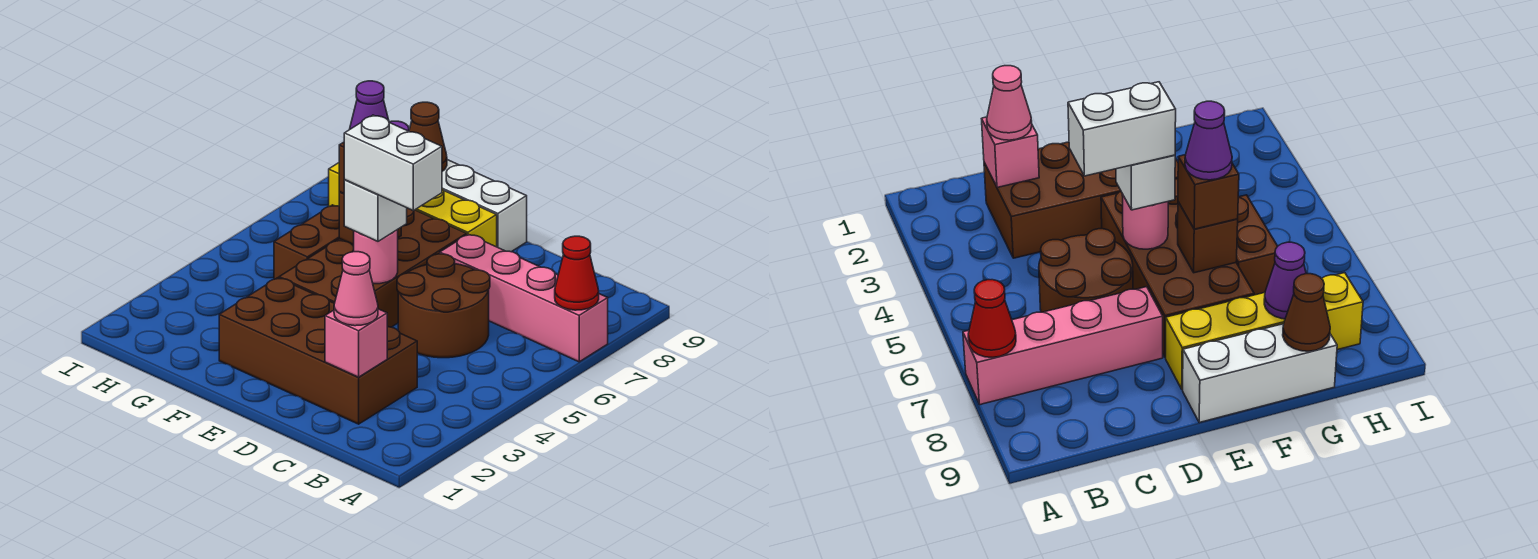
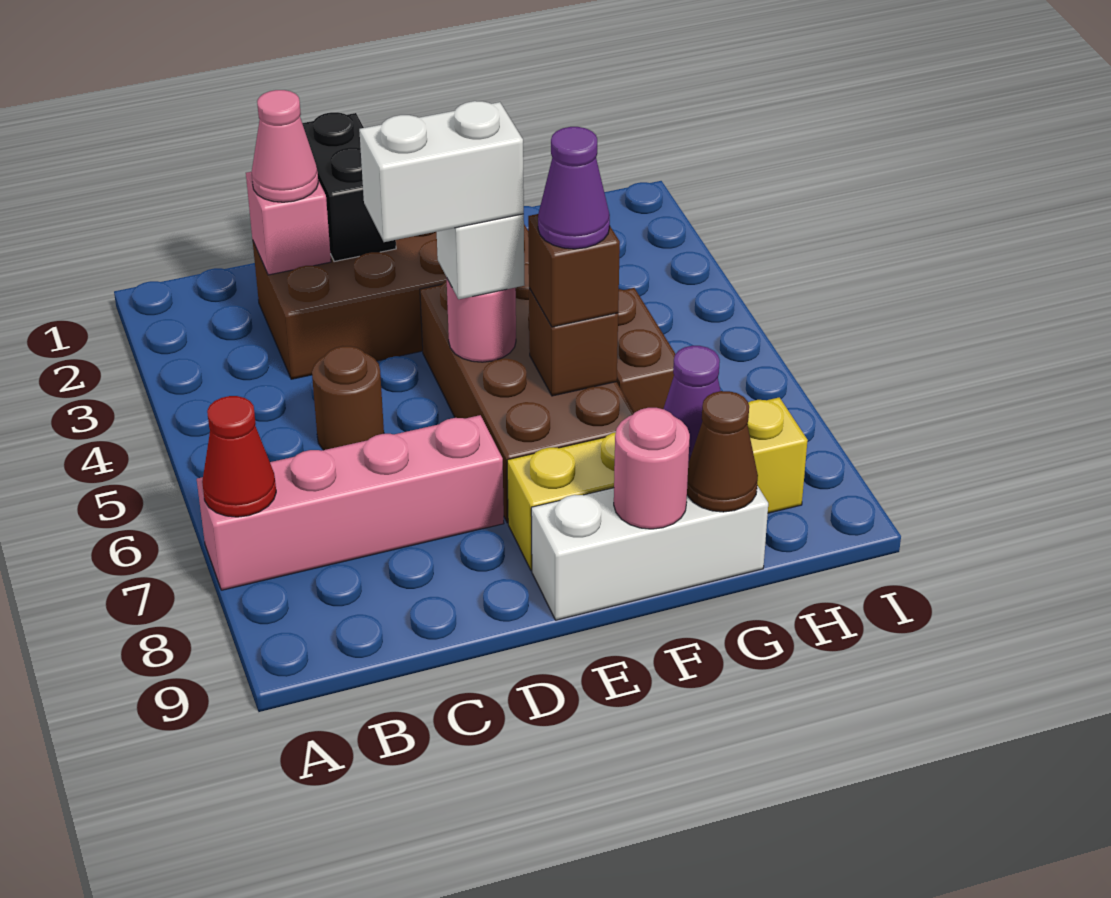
brown 2x2 round brick [397,254,490,358] -> brown 1x1 round brick [312,346,384,450]
none -> black 1x2 brick [302,112,396,262]
none -> pink 1x1 round brick [614,408,690,529]

